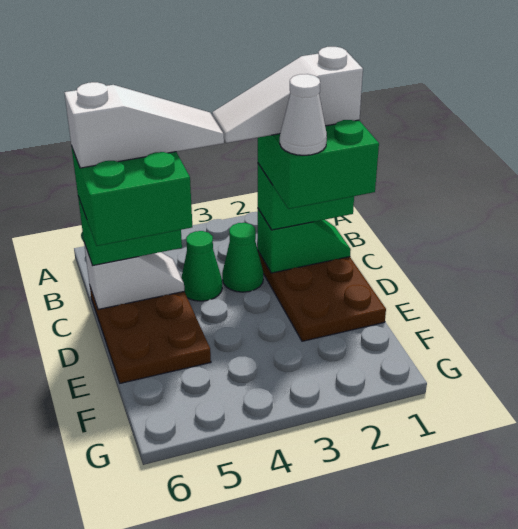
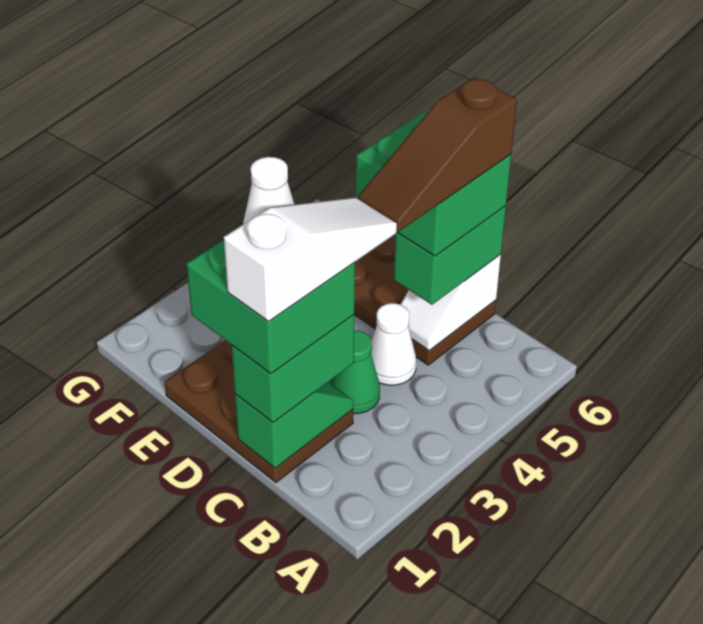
green 1x2 slope [258,209,351,273] -> green 1x2 slope turned to [235,382,353,468]
green 1x1 cone [181,231,222,301] -> white 1x1 cone [371,303,416,385]
white 1x3 slope [64,82,224,168] -> brown 1x3 slope [358,77,517,232]

